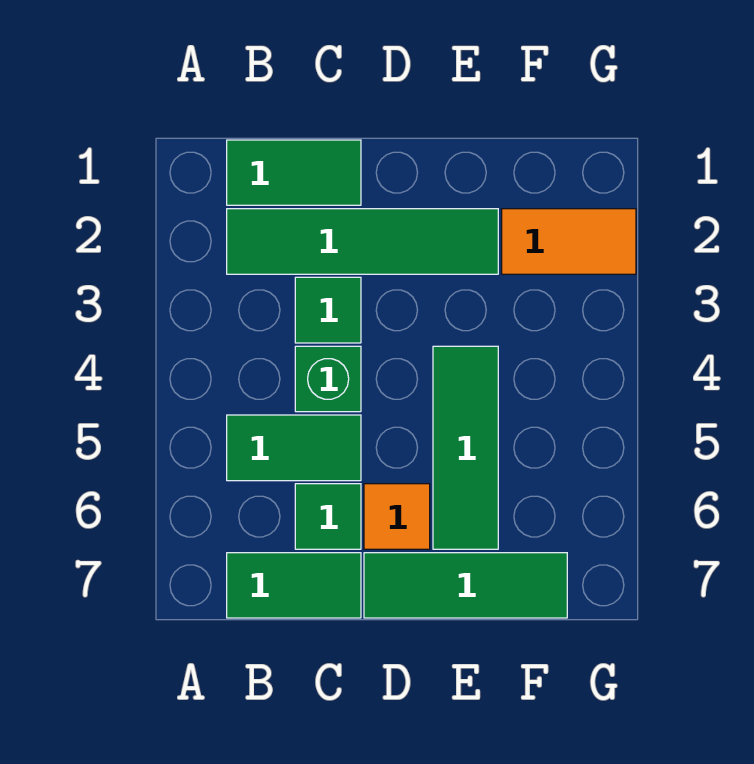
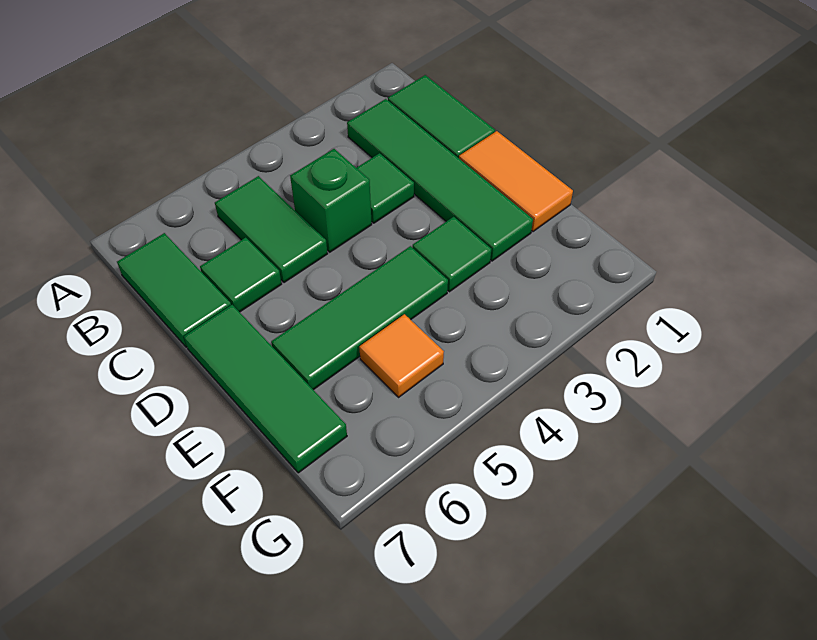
orange 1x1 tile [364,484,430,549] -> orange 1x1 tile moved to [359,314,444,397]
none -> green 1x1 tile [413,217,491,292]
orange 1x2 tile [502,209,636,274] -> orange 1x2 tile moved to [459,131,573,232]

